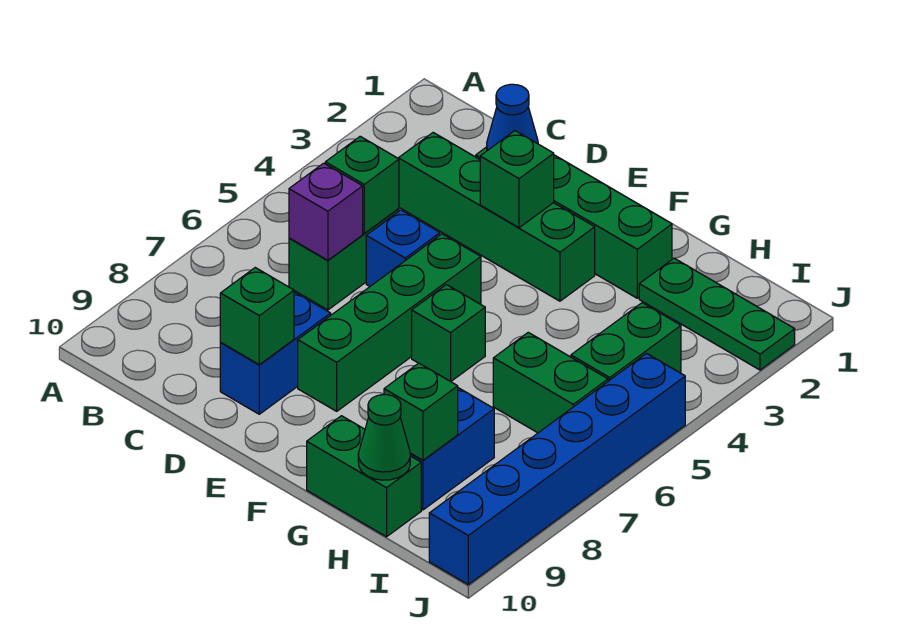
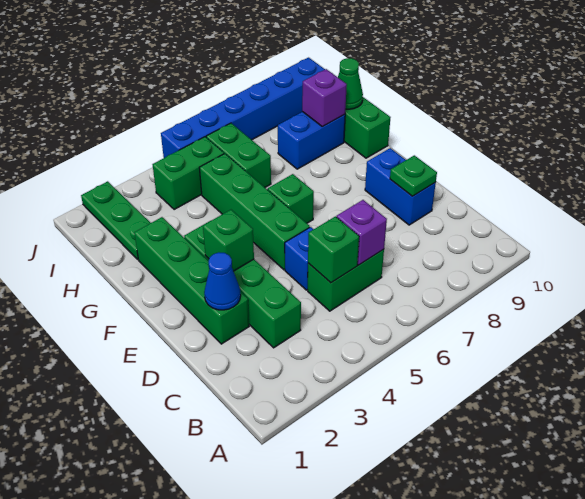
blue 1x2 brick [220,292,331,414] -> blue 1x2 brick turned to [365,148,436,225]
green 1x1 brick [220,268,294,365] -> green 1x1 plate [390,155,437,196]
green 1x4 brick [298,234,481,411] -> green 1x4 brick turned to [199,154,310,270]
green 1x1 brick [384,363,458,460] -> purple 1x1 brick [302,69,347,127]

